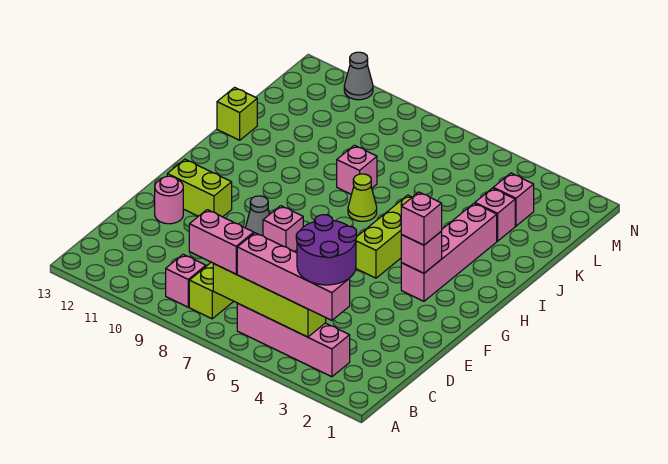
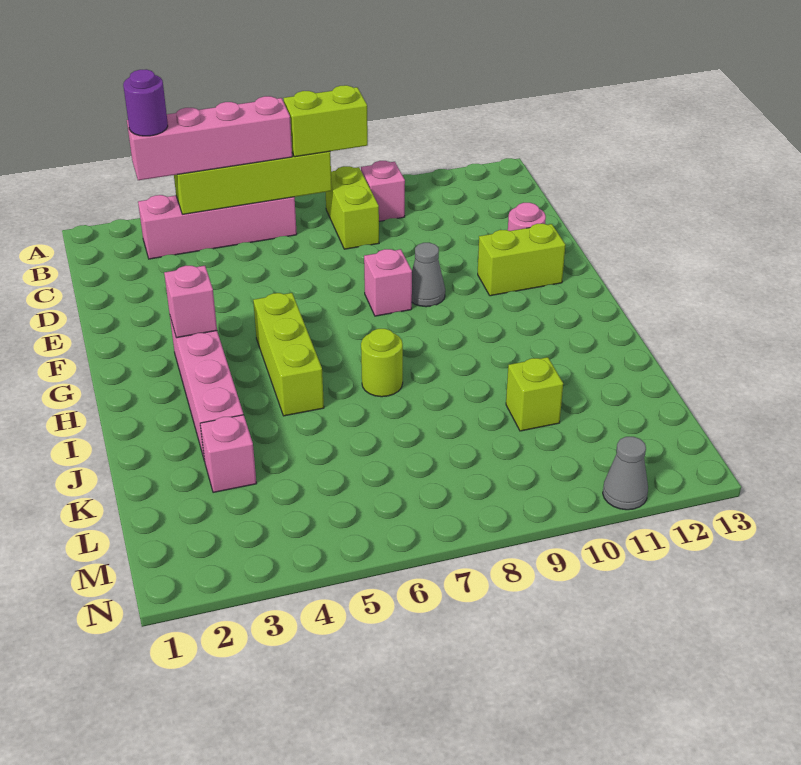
purple 2x2 round brick [296,215,357,285] -> purple 1x1 round brick [123,69,168,136]
pink 1x2 brick [189,210,254,274] -> lime 1x2 brick [284,85,368,157]
pink 1x1 brick [401,192,442,245] -> none
lime 1x1 cone [348,174,377,221] -> lime 1x1 round brick [361,329,403,397]
pink 1x1 brick [337,145,377,194] -> none
lime 1x1 brick [217,87,257,140] -> lime 1x1 brick moved to [506,357,563,431]
pink 1x1 brick [493,173,534,226] -> none

